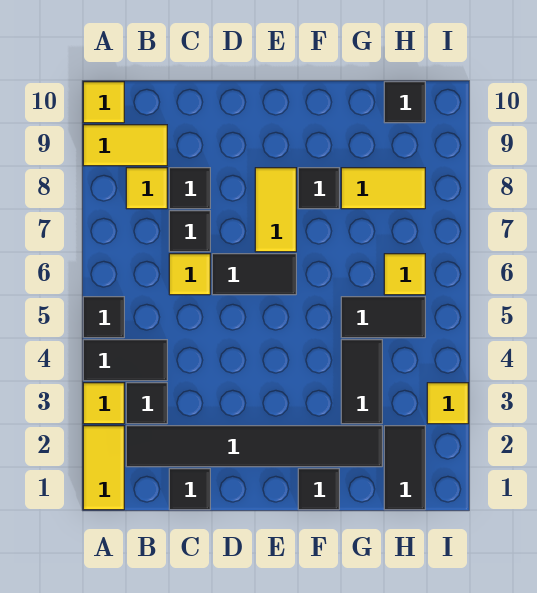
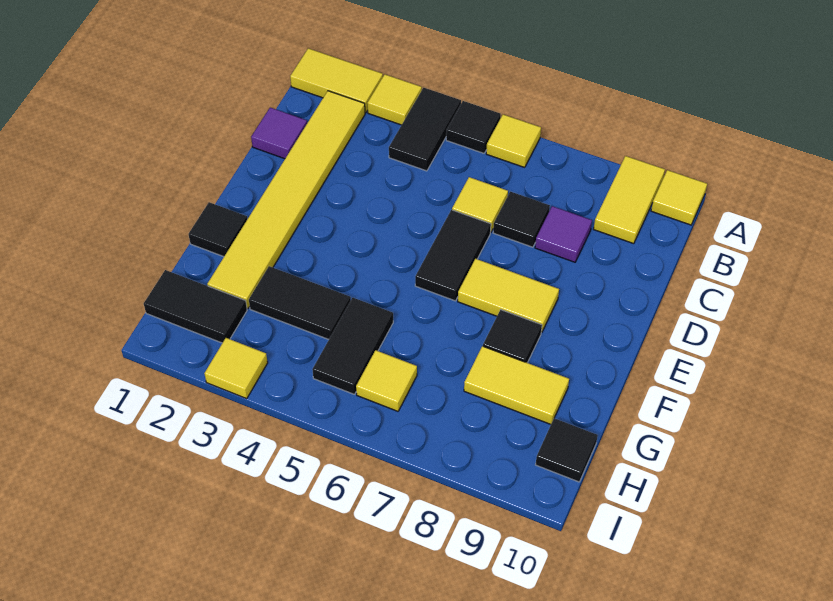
black 1x6 tile [126,426,382,467] -> yellow 1x6 tile [207,91,365,309]
black 1x1 tile [126,383,167,424] -> none
yellow 1x1 tile [126,168,167,209] -> yellow 1x1 tile moved to [486,114,541,167]
black 1x1 tile [169,469,210,510] -> purple 1x1 tile [251,108,307,159]
black 1x1 tile [169,168,210,209] -> purple 1x1 tile [535,206,592,262]
yellow 1x2 tile [341,168,425,209] -> yellow 1x2 tile turned to [464,346,569,424]

